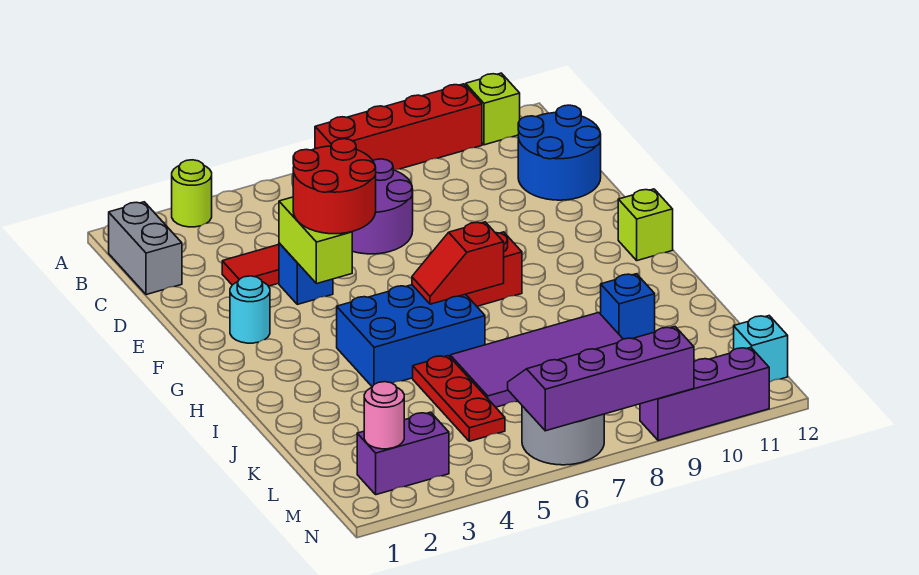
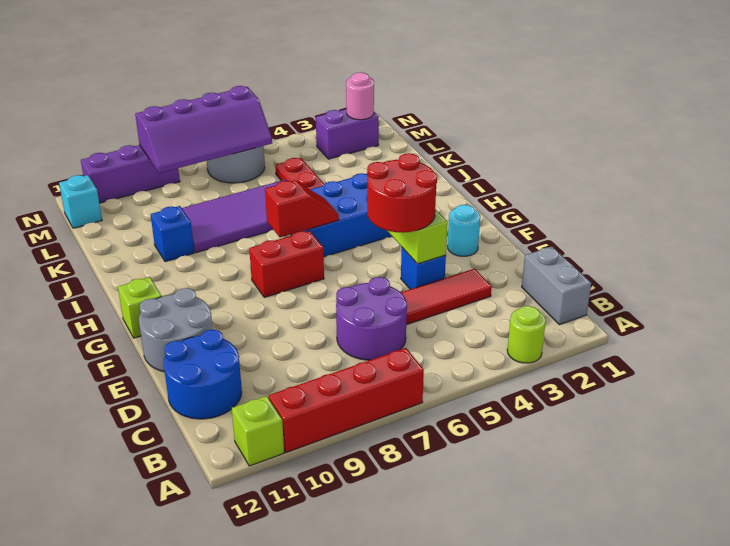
none -> grey 2x2 round brick [139,288,213,372]

